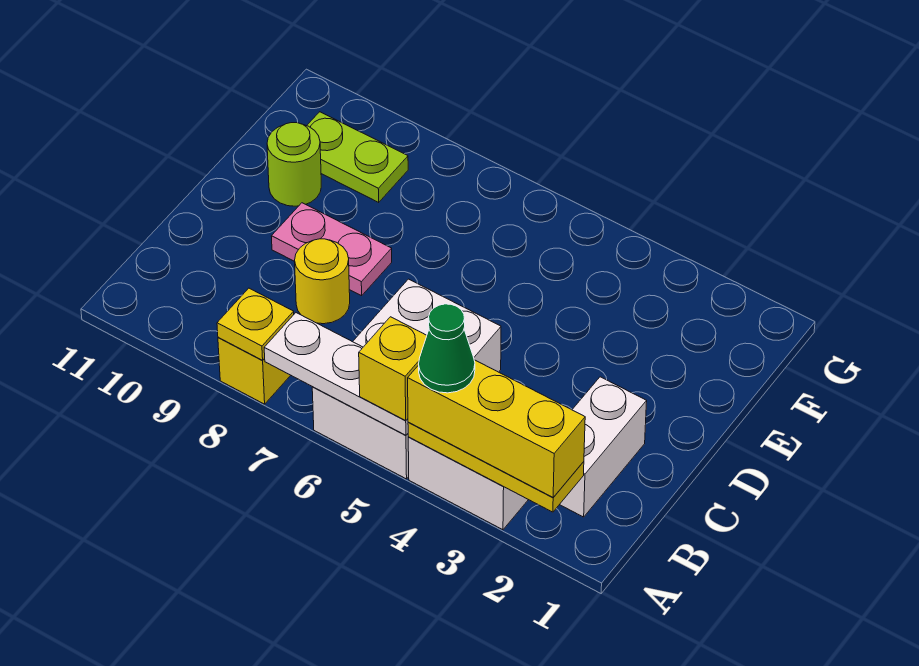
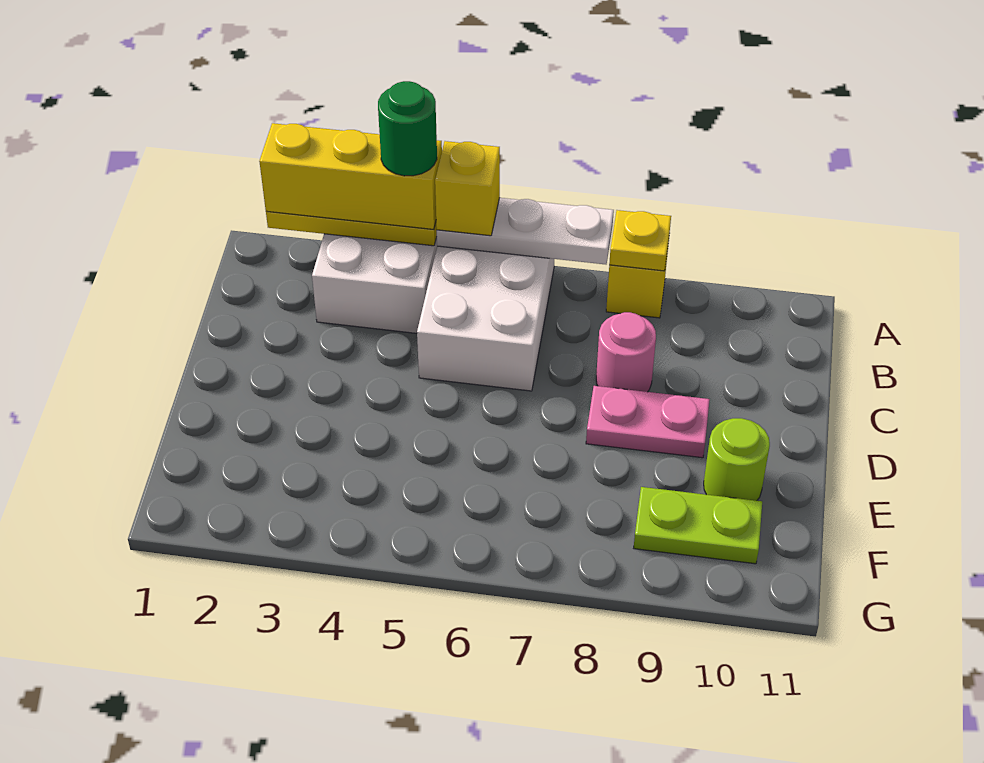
green 1x1 cone [419,304,475,393] -> green 1x1 round brick [378,81,437,176]
white 1x2 brick [560,377,647,517] -> none
yellow 1x1 round brick [295,239,350,324] -> pink 1x1 round brick [596,312,656,392]

